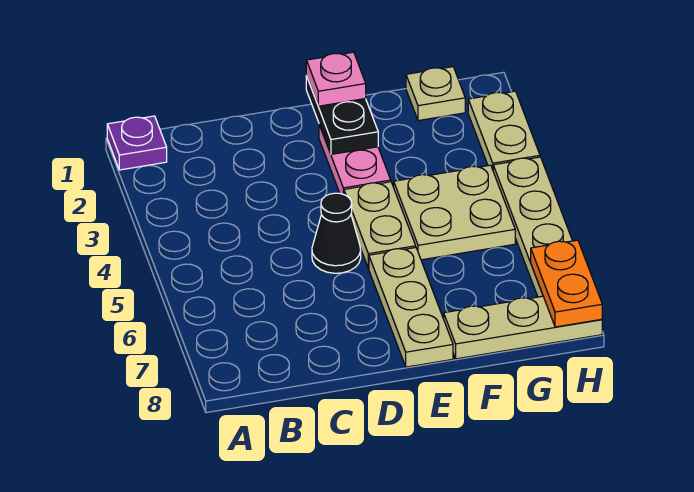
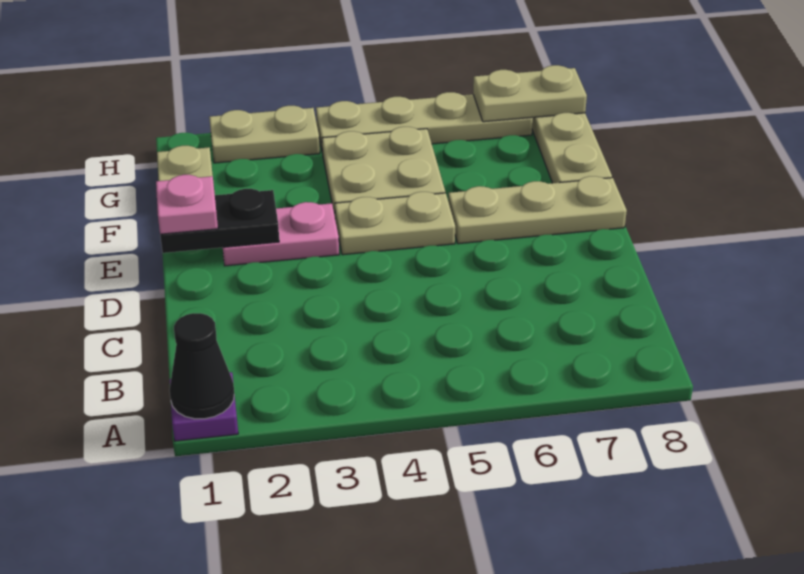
black 1x1 cone [312,193,361,273] -> black 1x1 cone moved to [169,313,234,419]
orange 1x2 plate [531,240,602,327] -> tan 1x2 plate [473,65,587,122]

